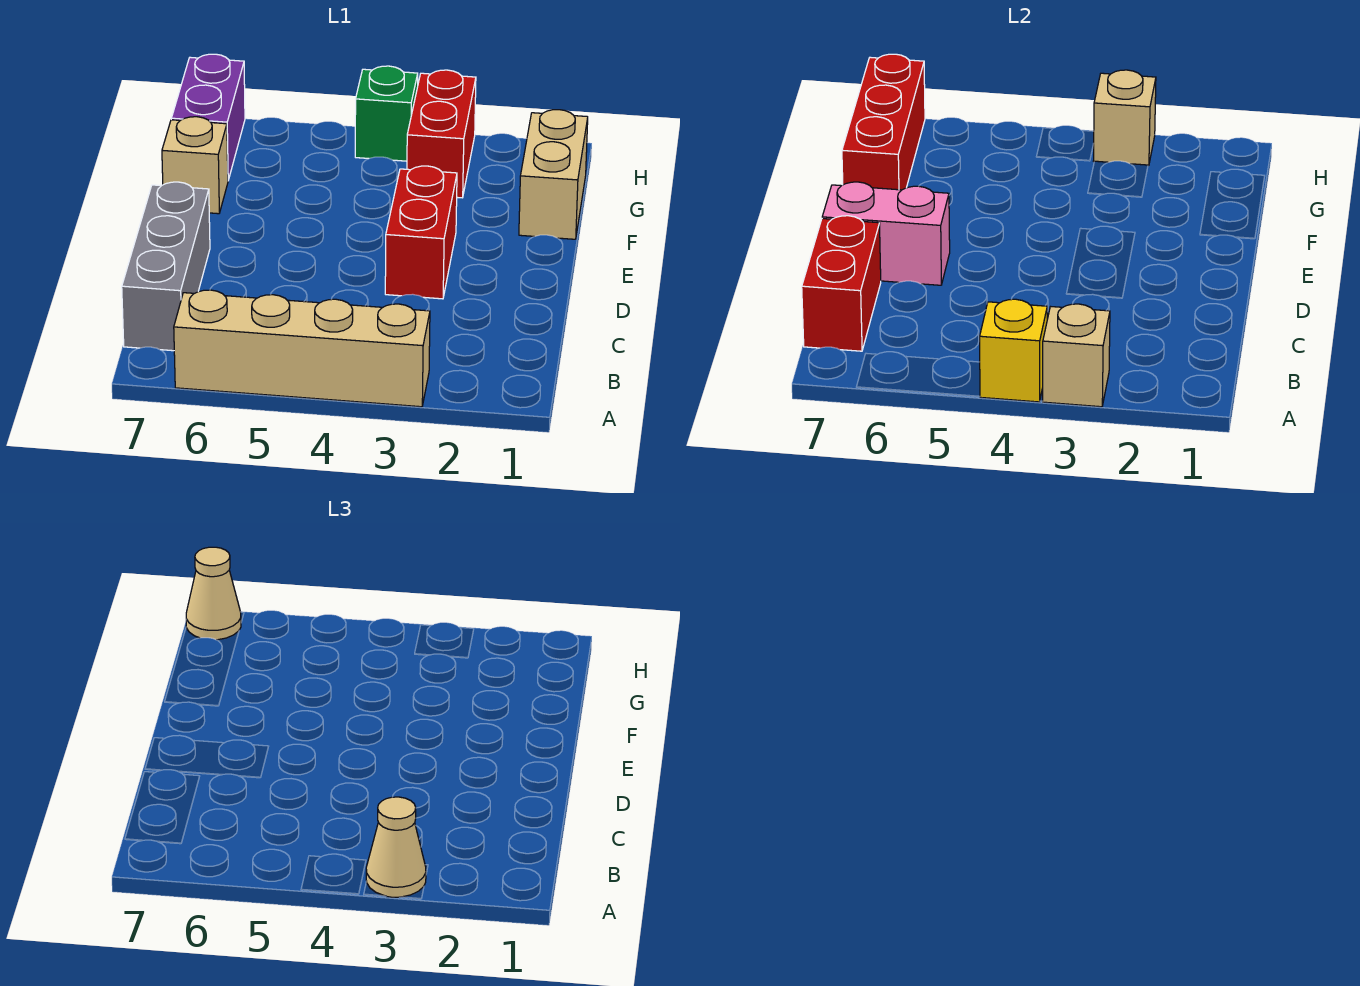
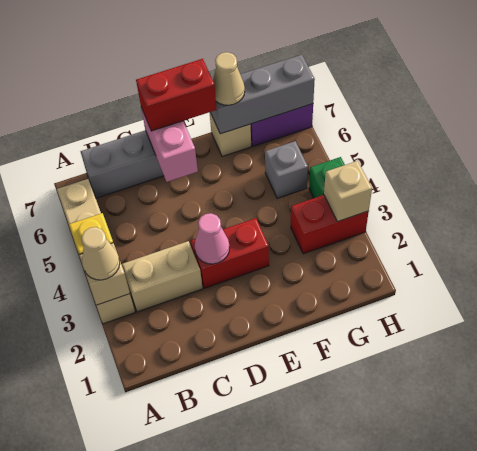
red 1x2 brick [802,216,881,351] -> red 1x2 brick moved to [136,59,217,131]
none -> pink 1x1 cone [195,213,230,264]
tan 1x2 brick [519,110,588,239] -> tan 1x2 brick moved to [121,241,203,312]
red 1x3 brick [842,54,925,190] -> grey 1x3 brick [210,55,315,134]
none -> grey 1x1 brick [265,141,308,198]
tan 1x1 cone [186,547,241,640] -> tan 1x1 cone moved to [213,52,245,105]

